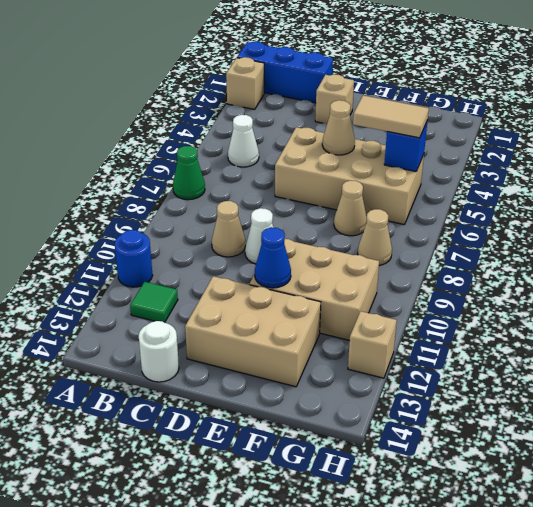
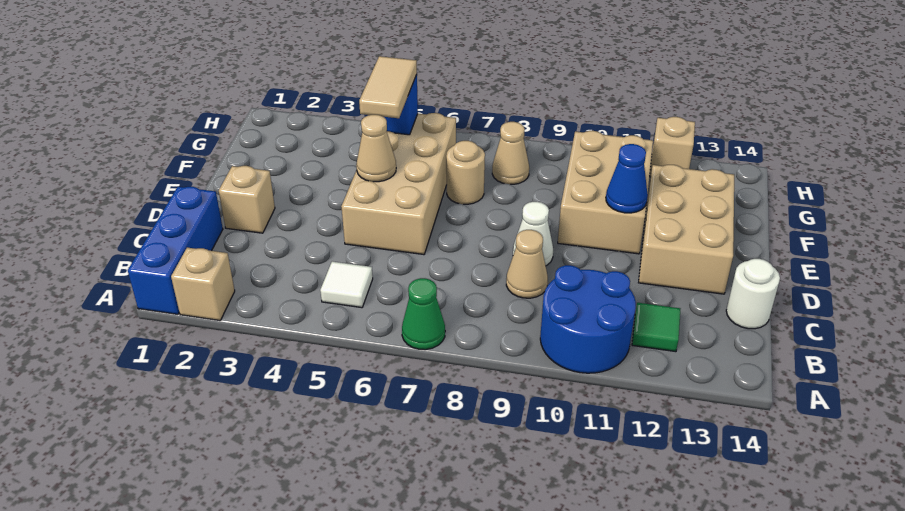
blue 1x1 round brick [115,230,153,287] -> blue 2x2 round brick [540,265,636,373]
white 1x1 cone [228,115,259,167] -> white 1x1 tile [320,261,373,308]
tan 1x1 cone [334,181,367,236] -> tan 1x1 round brick [446,141,485,204]

